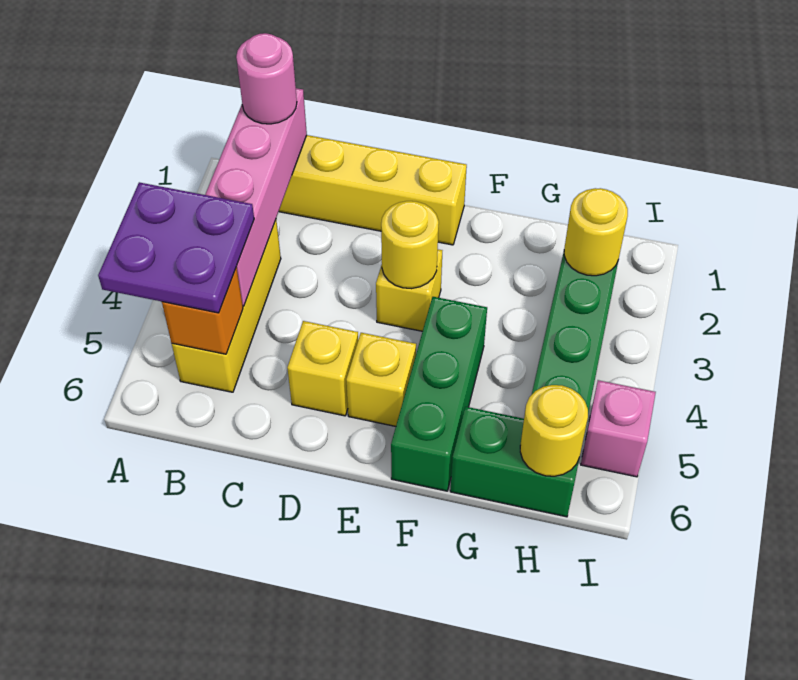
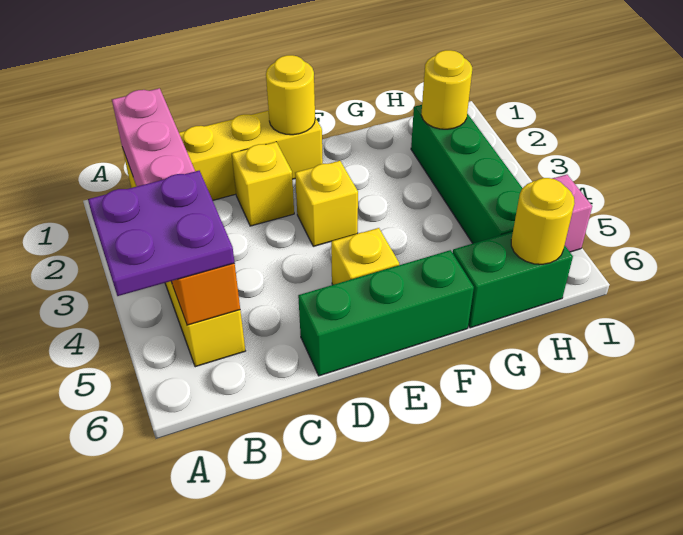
pink 1x1 round brick [236,33,297,124] -> none
yellow 1x1 brick [287,321,358,416] -> yellow 1x1 brick moved to [232,142,294,226]
yellow 1x1 round brick [381,201,439,289] -> yellow 1x1 round brick moved to [266,55,315,135]
green 1x3 brick [391,297,487,491] -> green 1x3 brick turned to [298,250,474,376]

